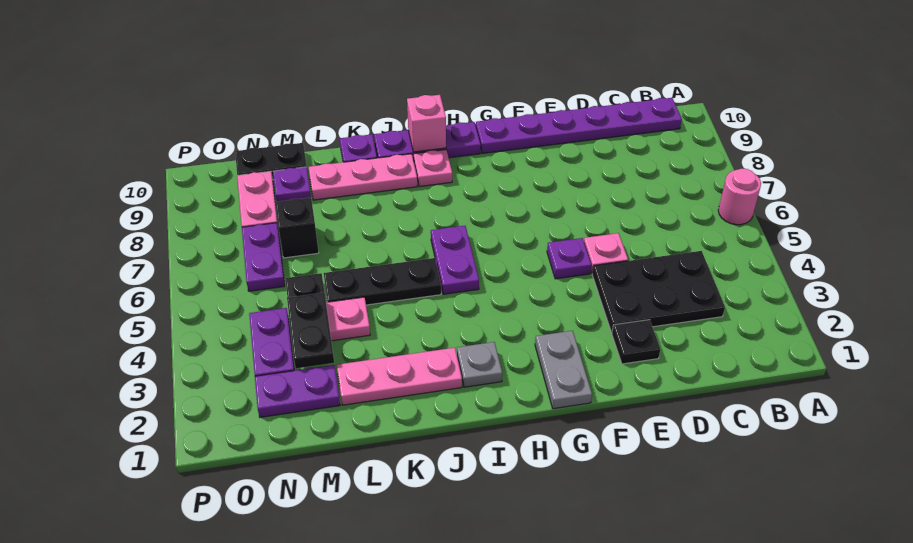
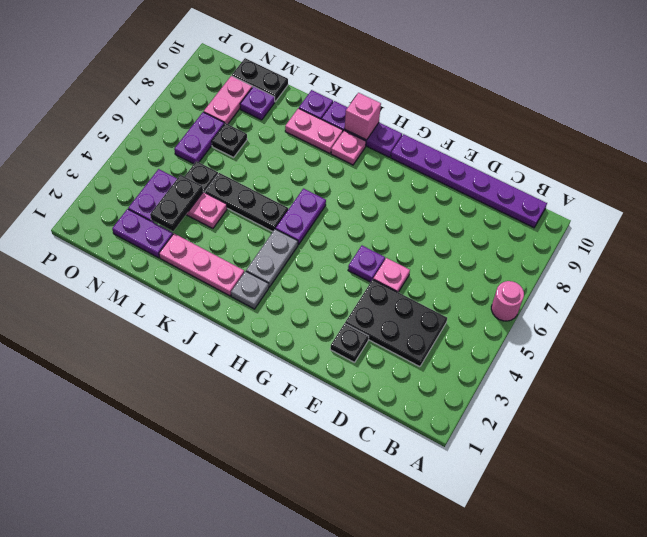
grey 1x2 plate [535,331,592,409] -> grey 1x2 plate moved to [246,229,298,287]
pink 1x3 plate [309,154,417,200] -> pink 1x2 plate [285,108,343,154]
black 1x1 brick [276,198,319,258] -> black 1x1 plate [212,123,247,157]

